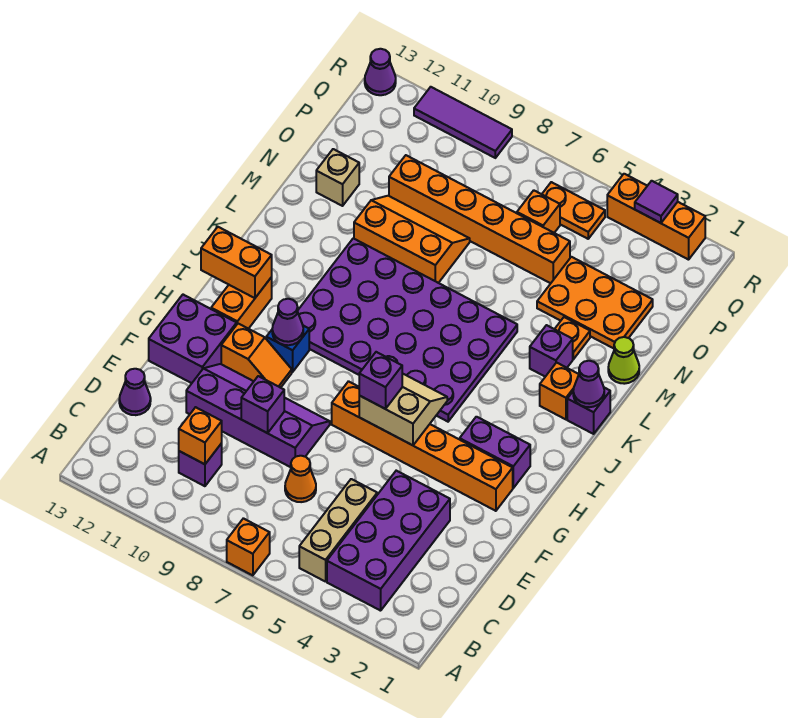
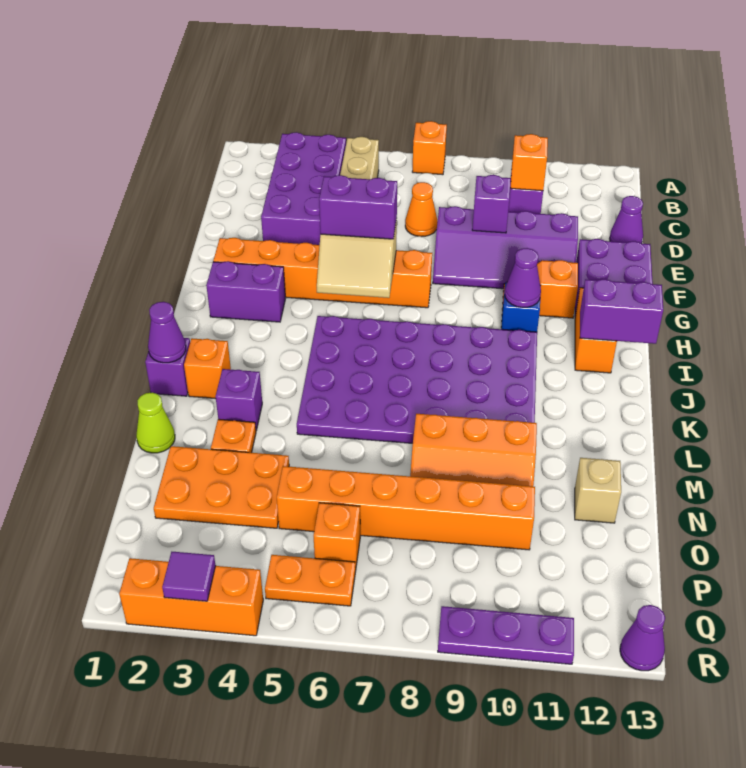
purple 1x1 brick [359,352,402,409] -> purple 1x2 brick [319,175,397,239]
orange 1x2 brick [201,227,272,298] -> purple 1x2 brick [580,279,663,344]
purple 1x3 tile [414,87,512,158] -> purple 1x3 plate [438,606,574,664]

